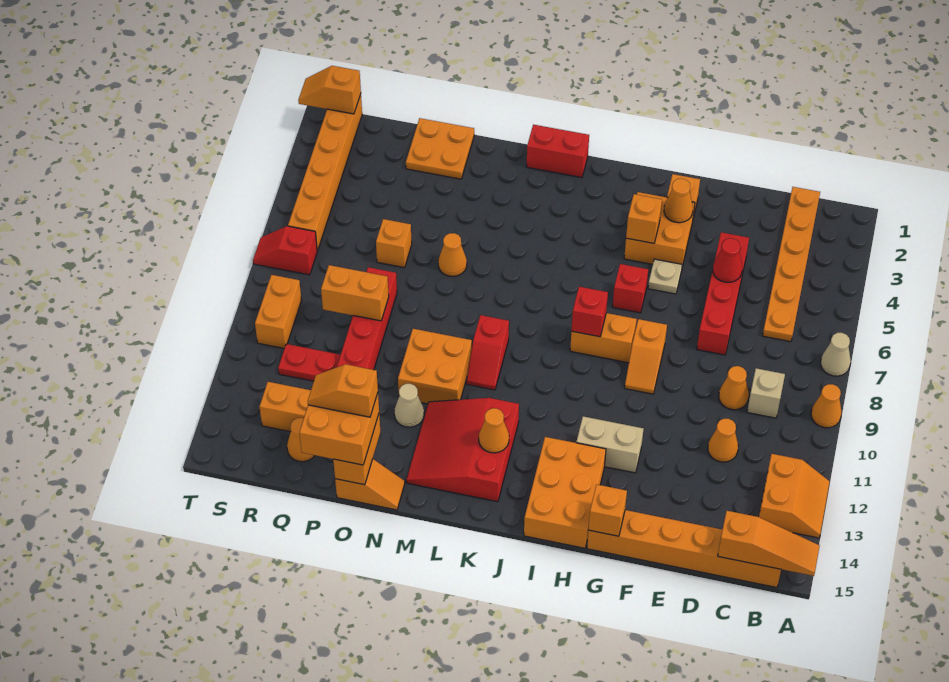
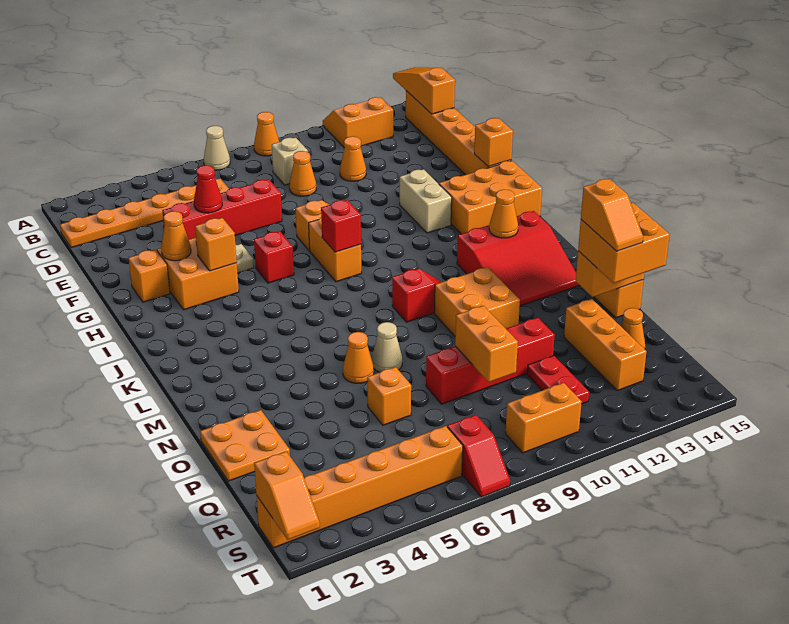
red 1x2 brick [527,125,589,178] -> none
tan 1x1 cone [394,384,424,427] -> tan 1x1 cone moved to [372,322,402,372]

